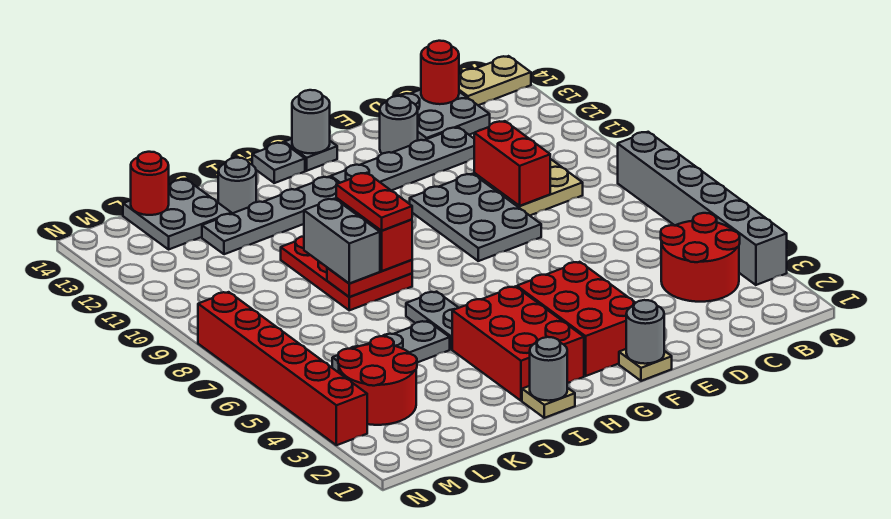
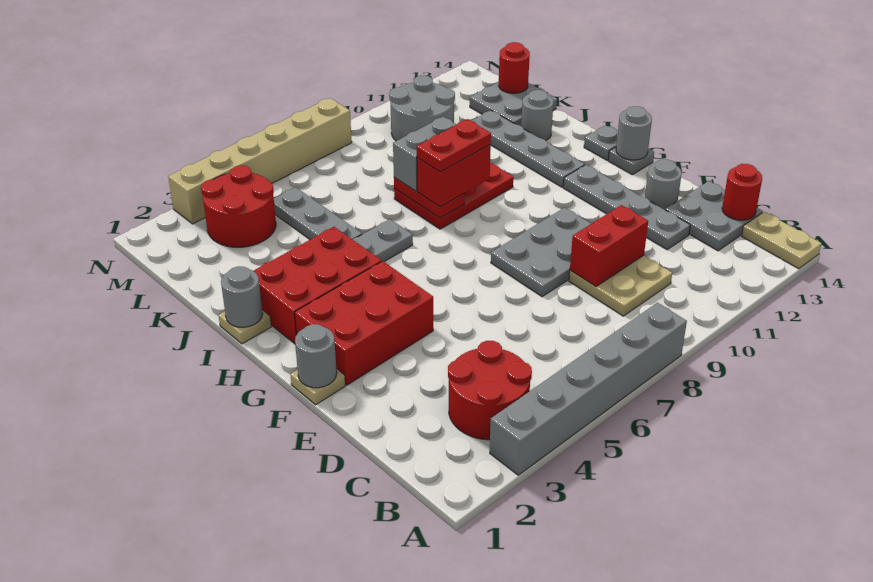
none -> grey 2x2 round brick [389,76,455,141]
red 1x6 brick [198,292,367,445] -> tan 1x6 brick [168,98,352,224]

